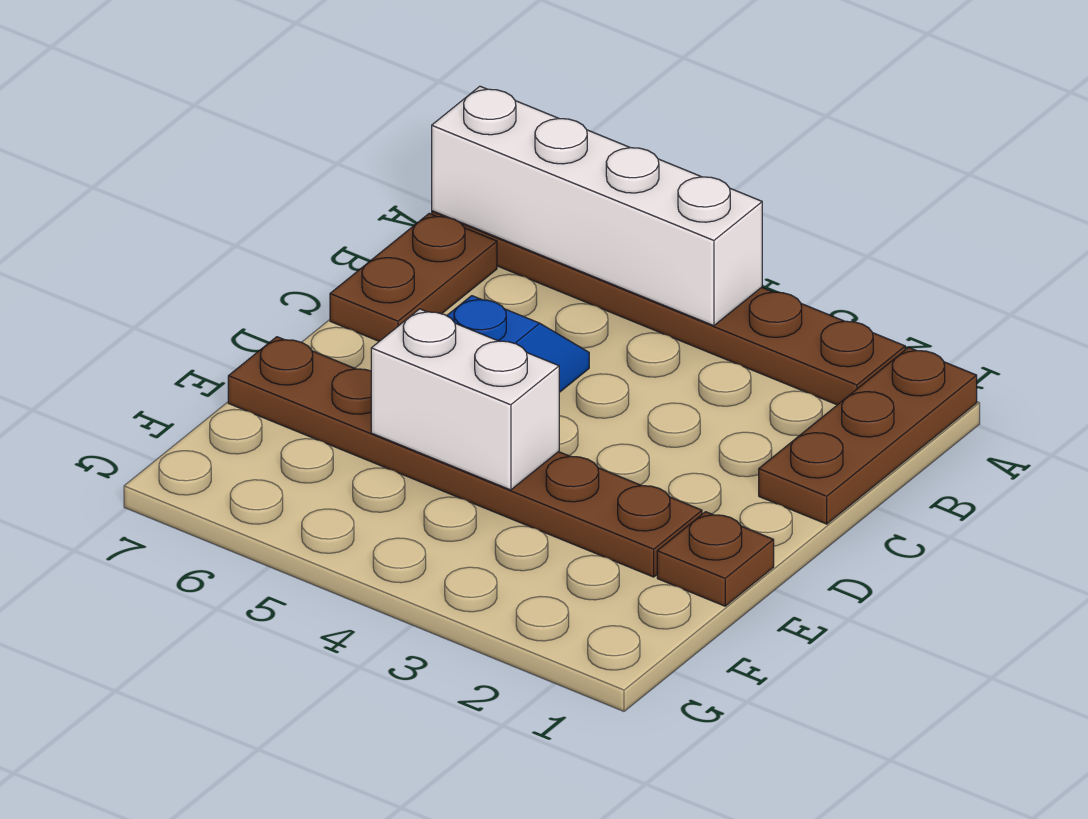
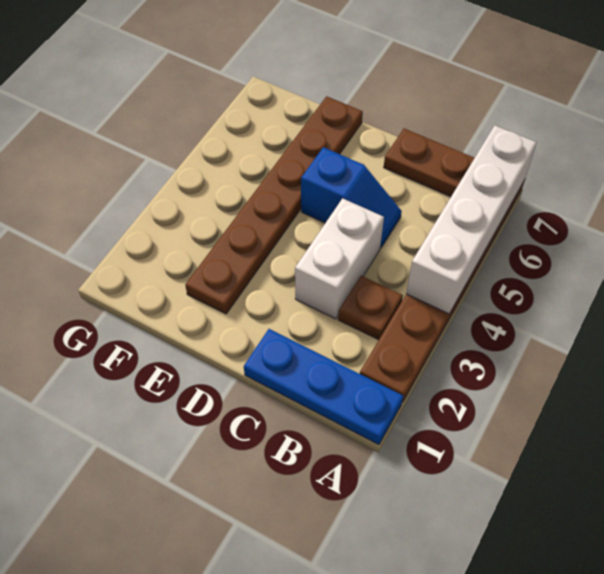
brown 1x3 plate [759,347,977,524] -> blue 1x3 plate [244,329,403,445]
brown 1x1 plate [657,512,774,606] -> brown 1x1 plate moved to [338,276,403,340]
white 1x2 brick [371,309,559,490] -> white 1x2 brick moved to [295,198,384,319]

